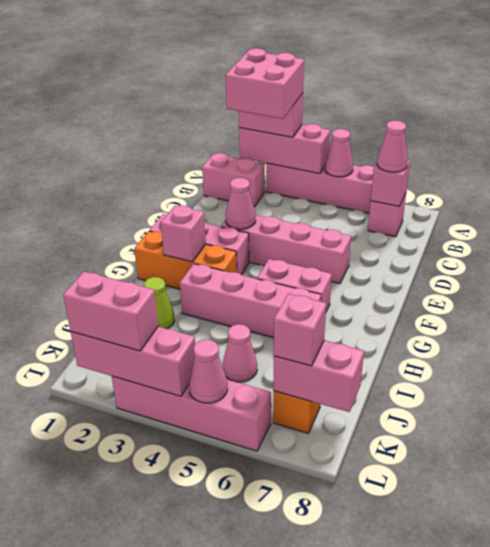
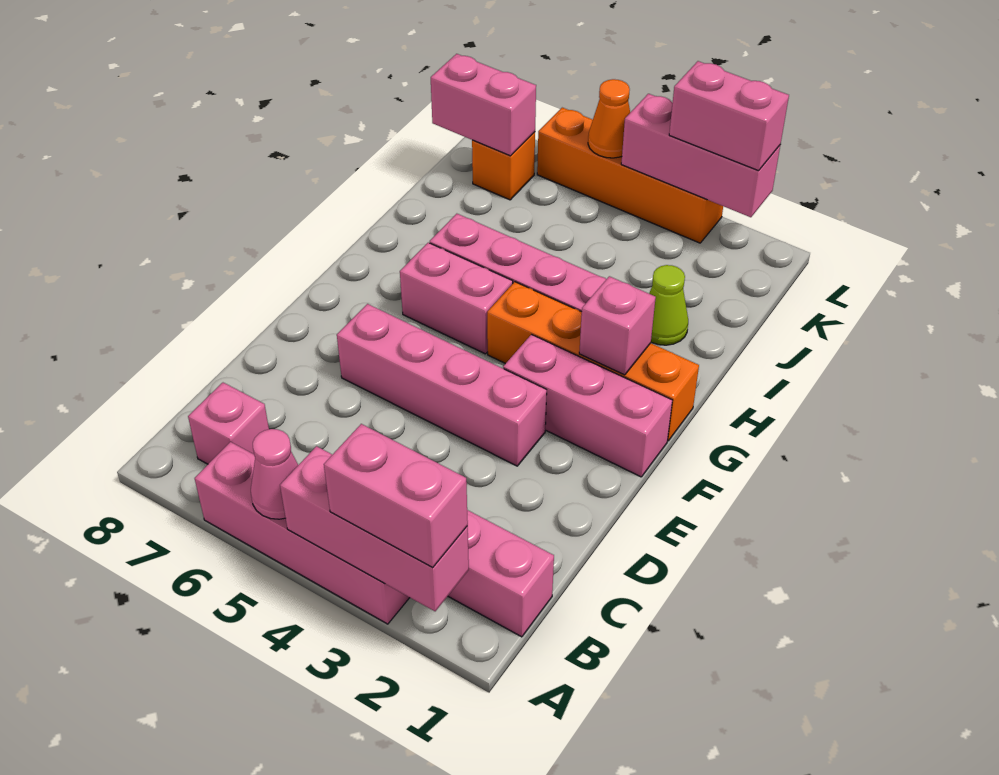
pink 2x2 brick [226,48,304,119] -> none
pink 1x1 brick [371,160,410,206] -> none
pink 1x1 cone [377,121,408,172] -> none
pink 1x1 cone [226,178,256,229] -> none
orange 1x3 brick [134,231,237,289] -> orange 1x4 brick [487,282,699,441]
pink 1x1 cone [223,324,257,382] -> none
pink 1x1 brick [274,294,326,366] -> none
pink 1x4 brick [112,376,271,451] -> orange 1x4 brick [537,108,723,243]
pink 1x1 cone [189,340,228,403] -> orange 1x1 cone [588,79,630,158]

